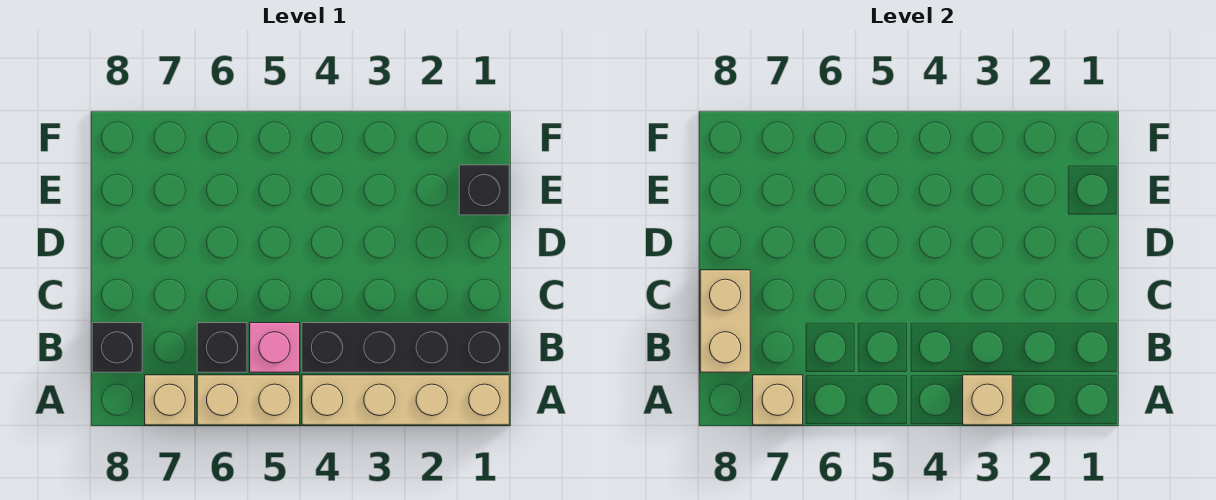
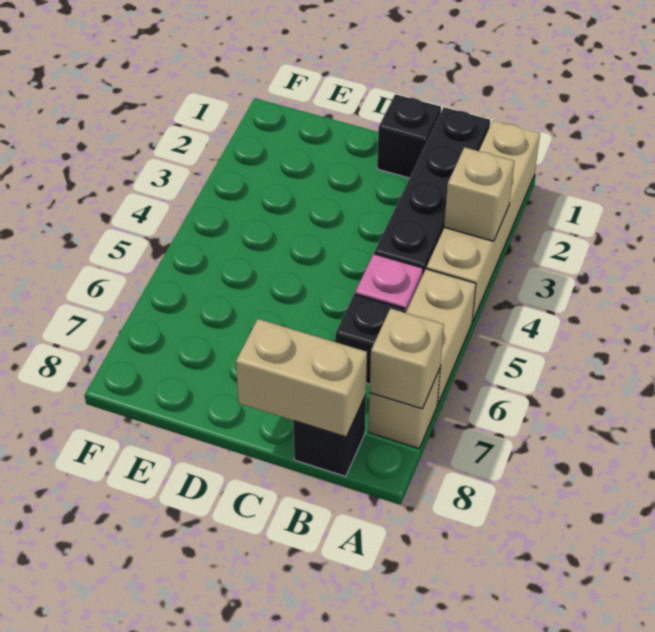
black 1x1 brick [459,165,509,215] -> black 1x1 brick moved to [377,94,441,178]

